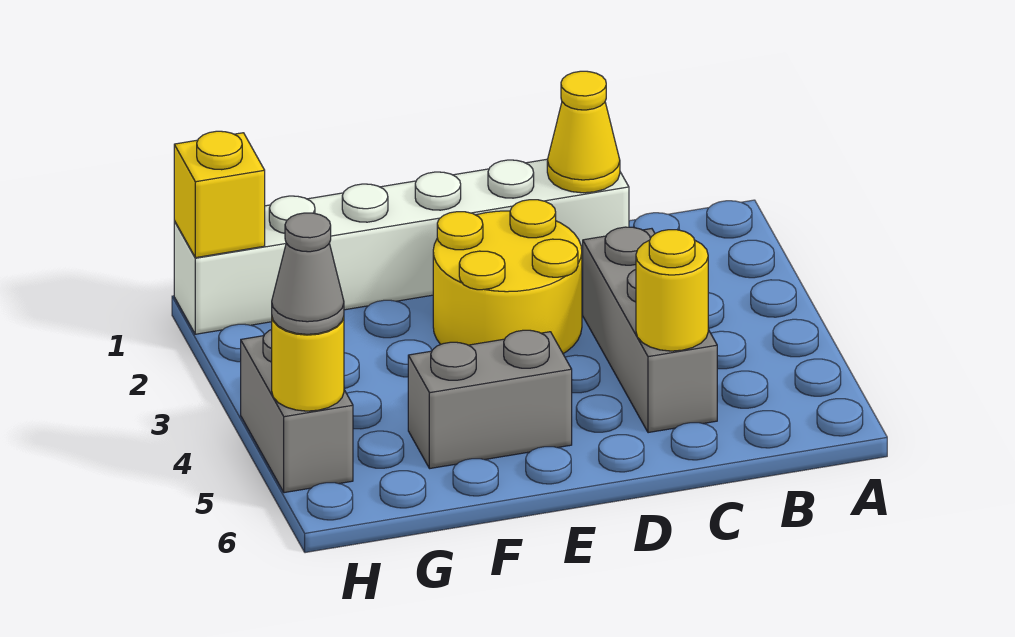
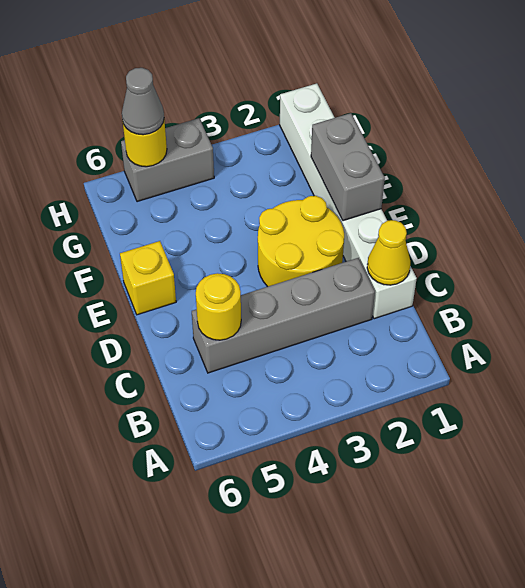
grey 1x3 brick [583,227,717,433] -> grey 1x4 brick [192,258,375,373]
grey 1x2 brick [408,330,572,469] -> grey 1x2 brick moved to [311,113,385,221]
yellow 1x1 brick [174,131,265,258] -> yellow 1x1 brick moved to [120,241,176,315]

